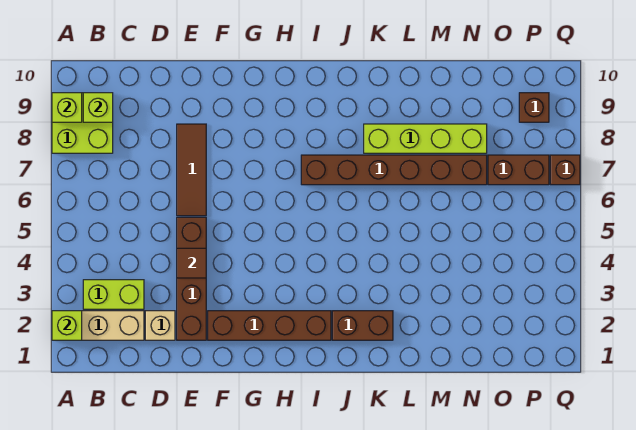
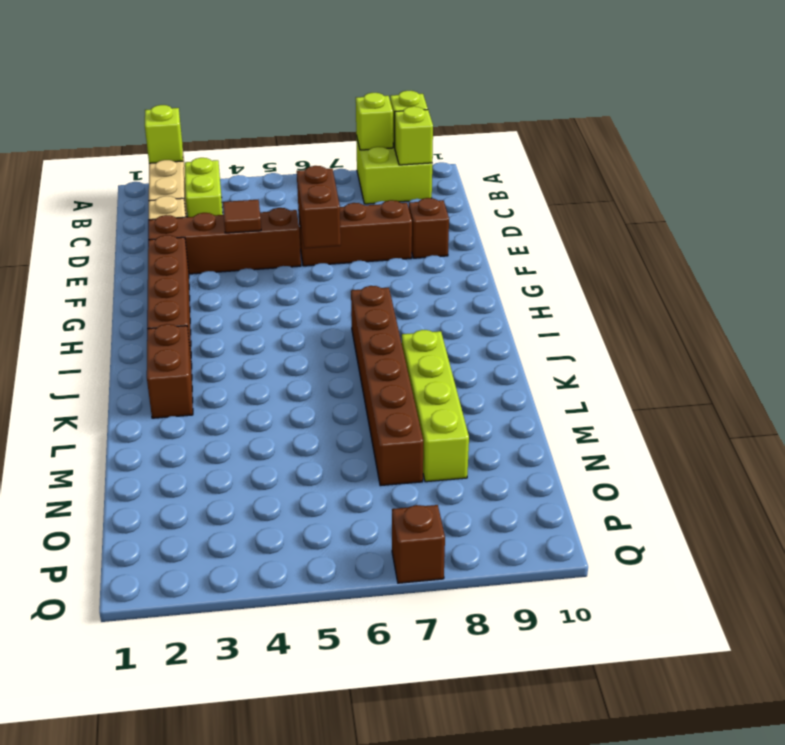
none -> lime 1x1 brick [356,93,393,150]
brown 1x3 tile [177,124,206,216] -> brown 1x3 brick [298,200,412,266]
brown 1x2 brick [488,155,549,185] -> brown 1x2 brick moved to [297,166,341,248]
brown 1x1 brick [519,93,549,122] -> brown 1x1 brick moved to [409,198,449,258]

